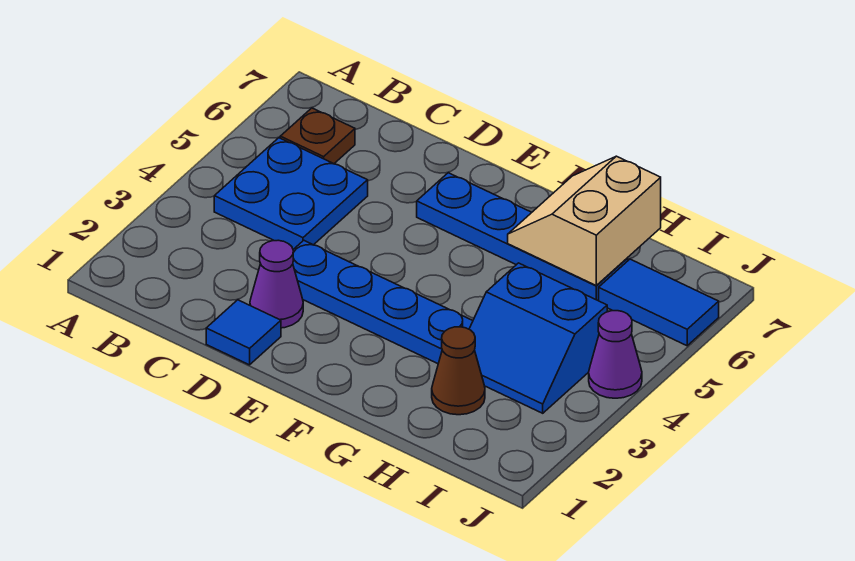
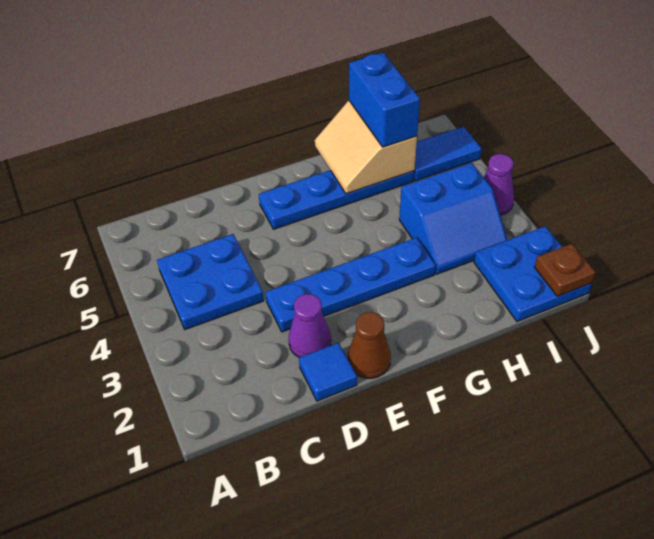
brown 1x1 plate [280,108,355,164] -> brown 1x1 plate moved to [535,244,596,296]
brown 1x1 cone [432,327,485,415] -> brown 1x1 cone moved to [348,312,391,378]
none -> blue 1x2 brick [349,53,420,147]
none -> blue 2x2 plate [474,226,592,322]

